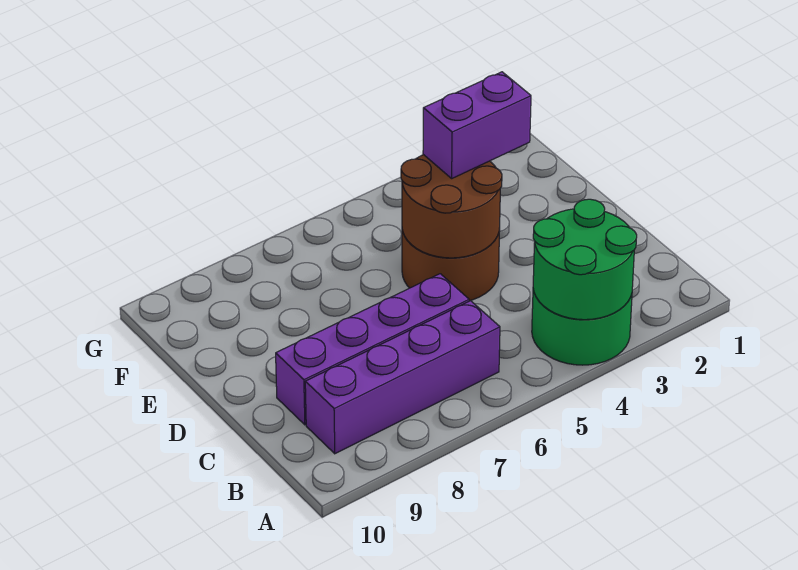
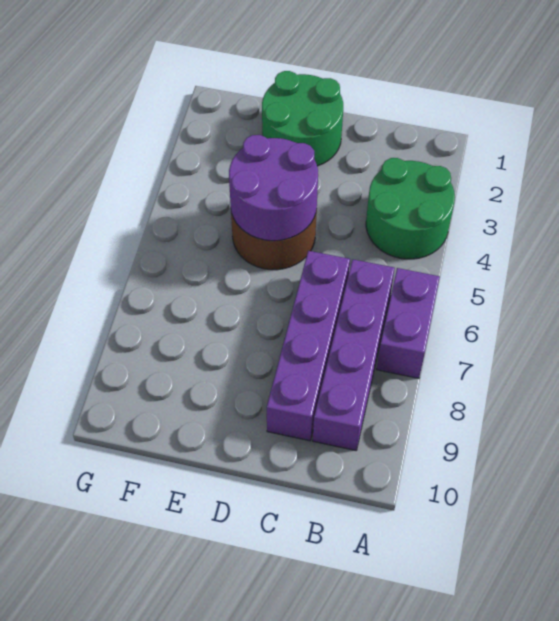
green 2x2 round brick [533,199,637,320] -> green 2x2 round brick moved to [262,71,343,166]
brown 2x2 round brick [401,155,502,258] -> purple 2x2 round brick [229,135,318,241]
purple 1x2 brick [423,72,531,178] -> purple 1x2 brick moved to [377,268,440,378]

